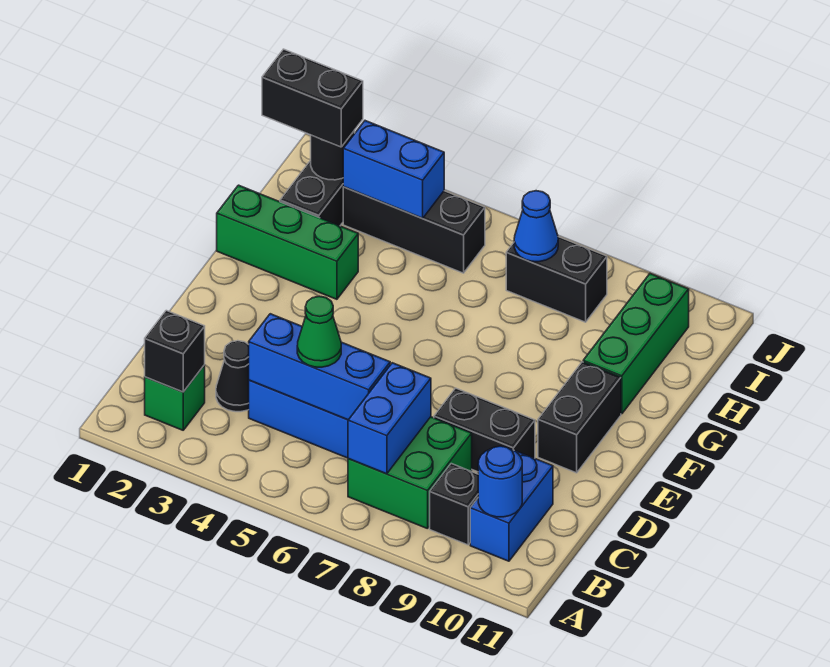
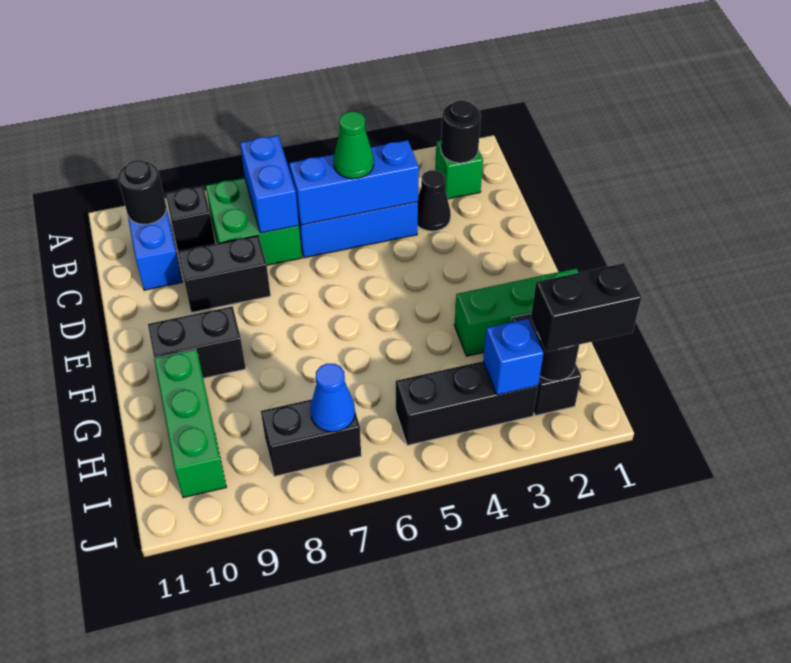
black 1x1 brick [145,311,205,392] -> black 1x1 round brick [441,100,481,163]
blue 1x1 round brick [478,446,522,517] -> black 1x1 round brick [118,160,166,224]
black 1x2 brick [538,362,621,473] -> black 1x2 brick turned to [148,306,246,378]
blue 1x2 brick [343,121,444,218] -> blue 1x1 brick [483,319,544,395]

